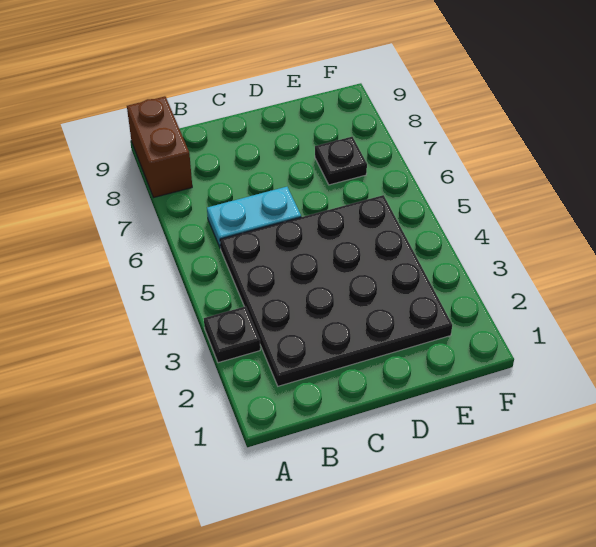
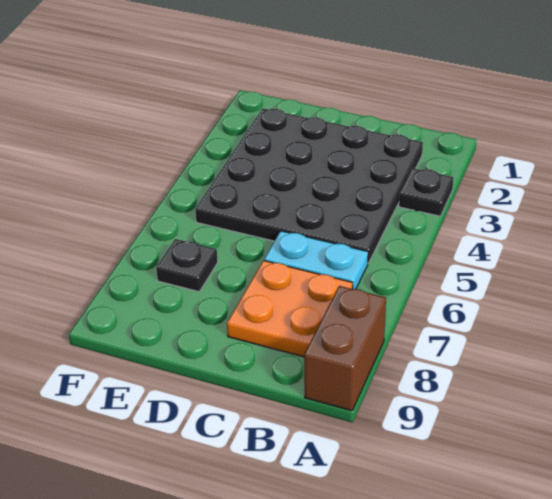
none -> orange 2x2 plate [227,261,353,357]

